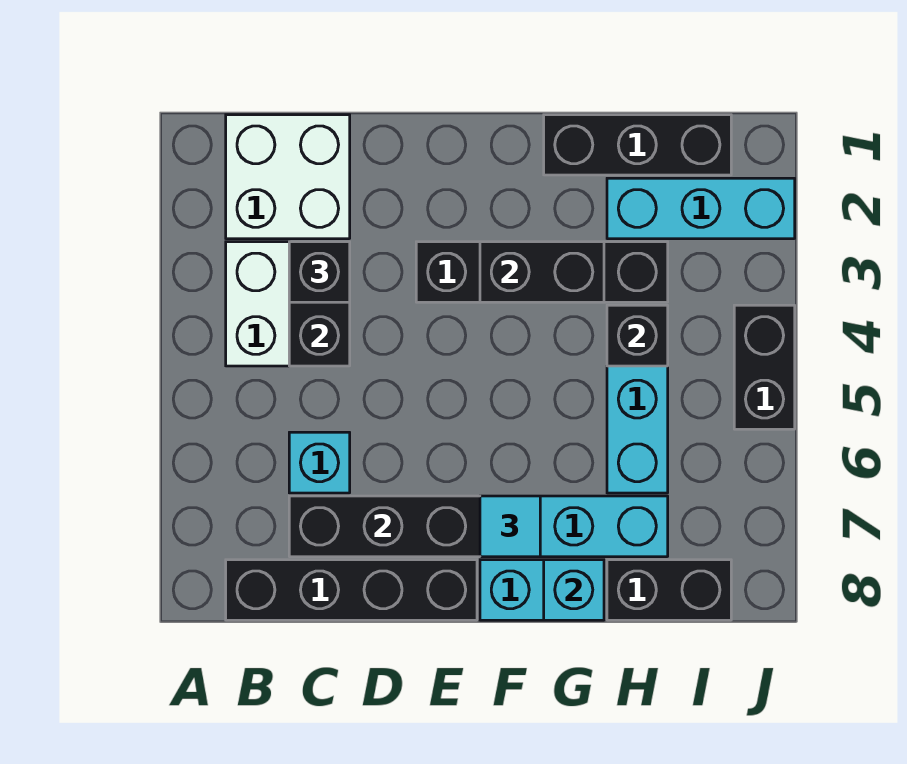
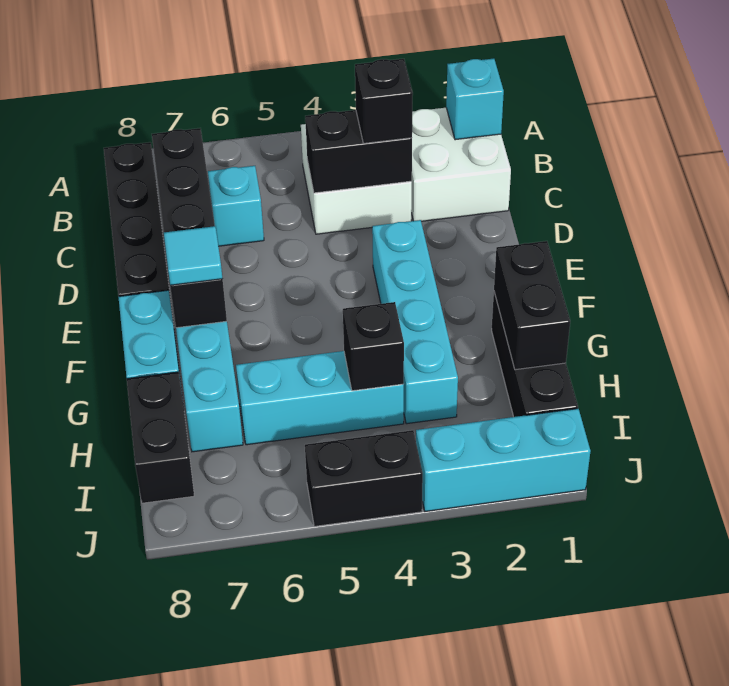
black 1x4 brick [416,242,668,302] -> cyan 1x4 brick [372,220,458,424]
black 1x2 brick [480,242,604,302] -> black 1x2 brick moved to [494,241,570,370]
cyan 1x1 brick [544,560,604,620] -> cyan 1x1 brick moved to [446,59,504,140]
cyan 1x3 brick [607,178,795,239] -> cyan 1x3 brick turned to [416,409,591,511]

